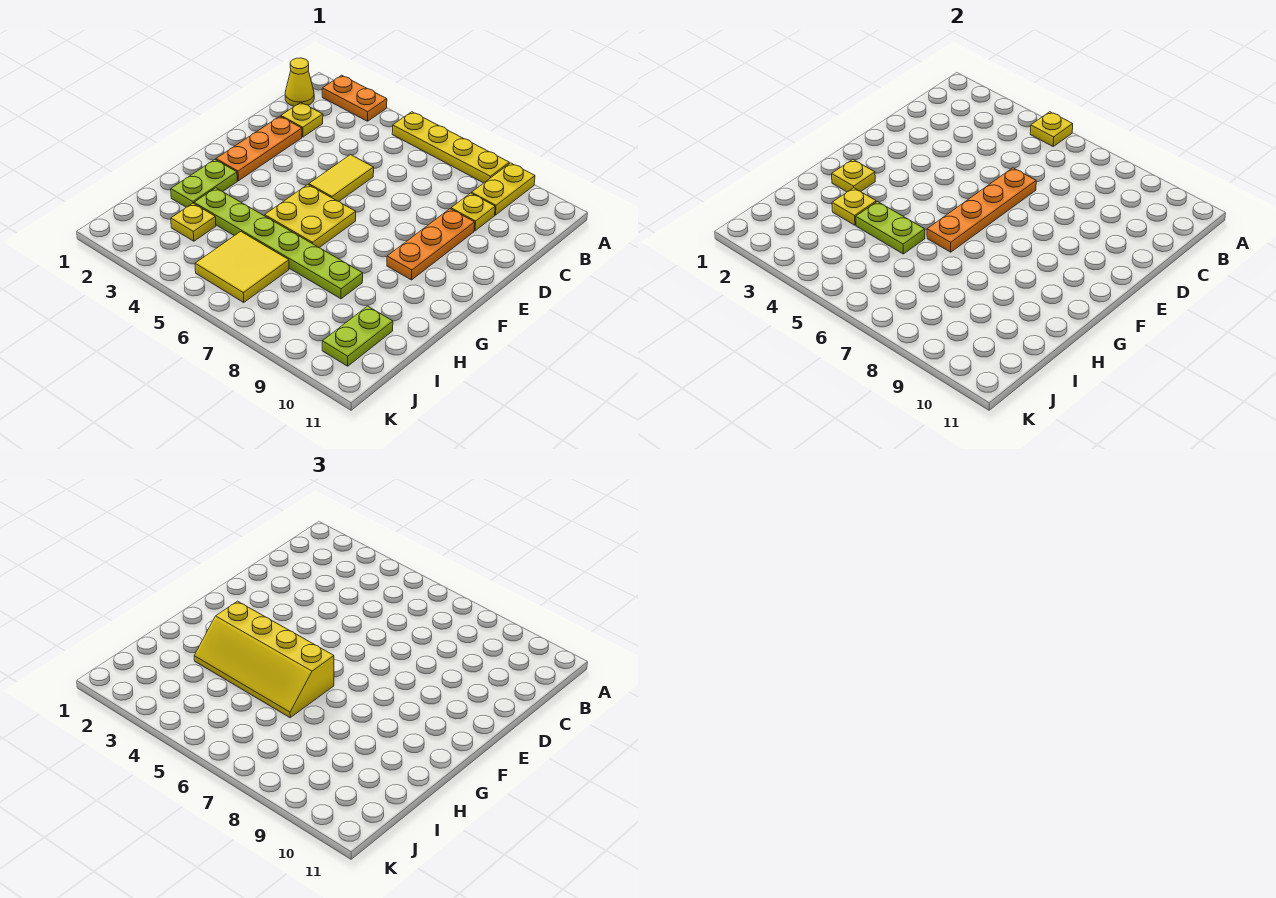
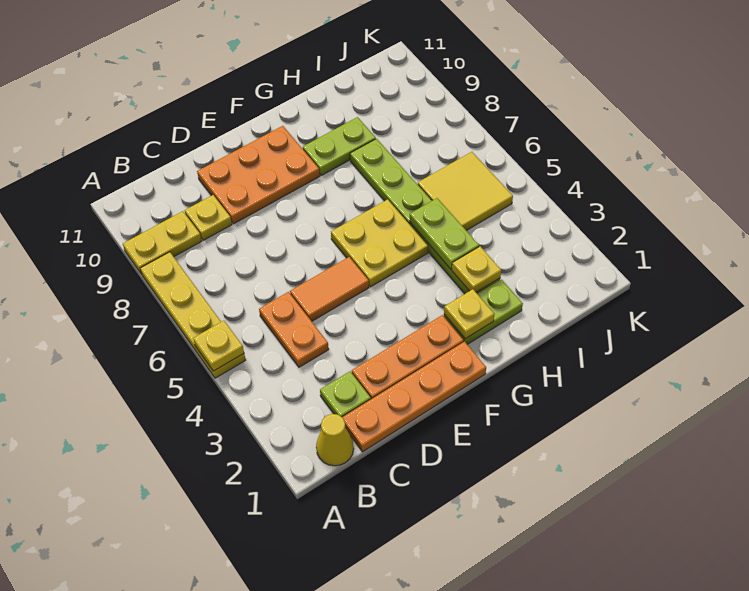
orange 1x2 plate [322,75,387,121] -> orange 1x2 plate moved to [259,292,329,367]
yellow 1x1 plate [281,103,323,137] -> lime 1x1 plate [320,371,371,417]
yellow 1x2 tile [309,155,374,201] -> orange 1x2 tile [290,257,369,321]
orange 1x4 plate [927,168,1036,252] -> orange 1x4 plate moved to [342,341,486,452]
orange 1x3 plate [387,209,475,280] -> orange 2x3 plate [197,126,320,224]
yellow 2x4 slope [194,601,334,718] -> none
yellow 1x1 plate [171,203,216,241] -> none
lime 1x2 plate [322,306,393,366] -> lime 1x2 plate moved to [303,117,376,176]

